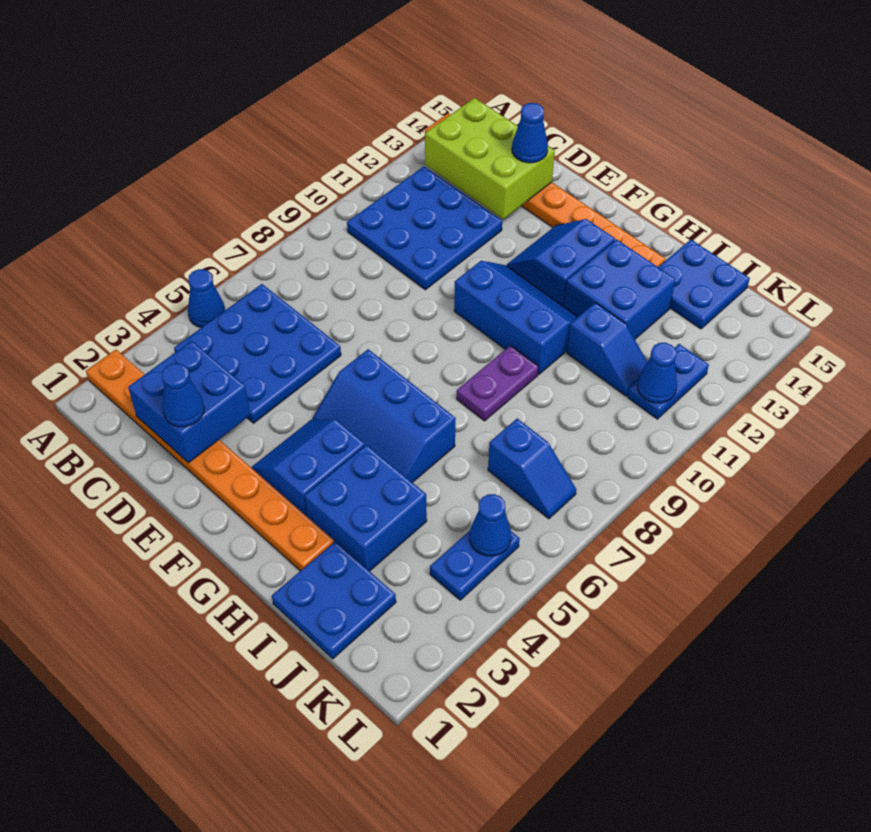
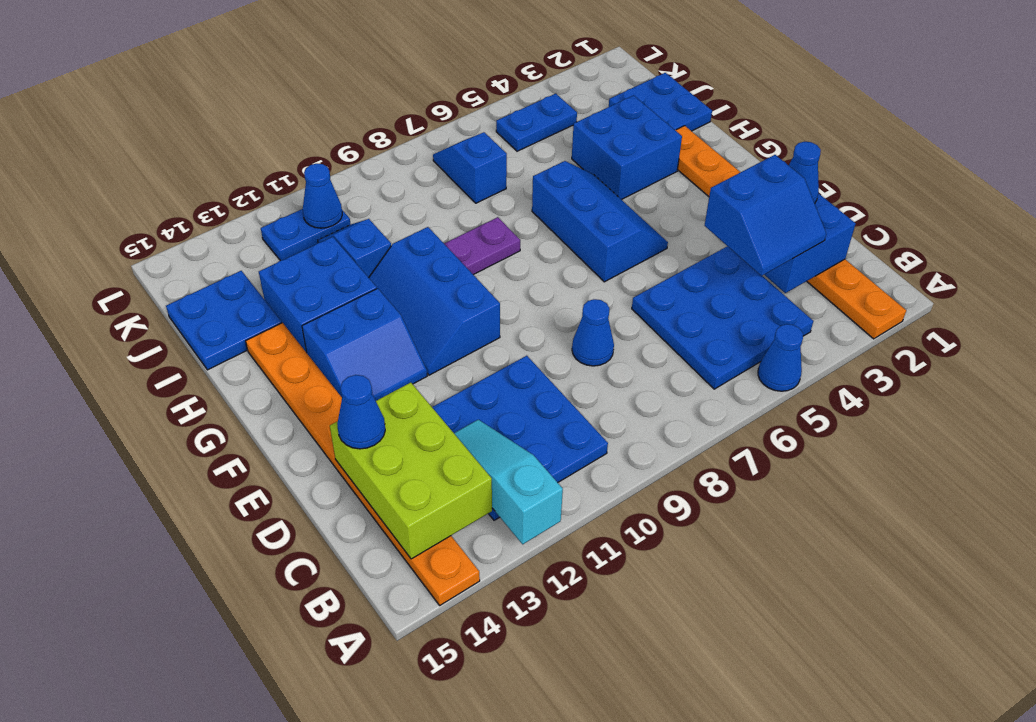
none -> cyan 1x3 slope [454,420,563,544]
blue 2x2 slope [251,420,365,516] -> blue 2x2 slope moved to [704,155,826,276]
blue 1x1 cone [470,494,511,556] -> blue 1x1 cone moved to [572,299,614,366]

